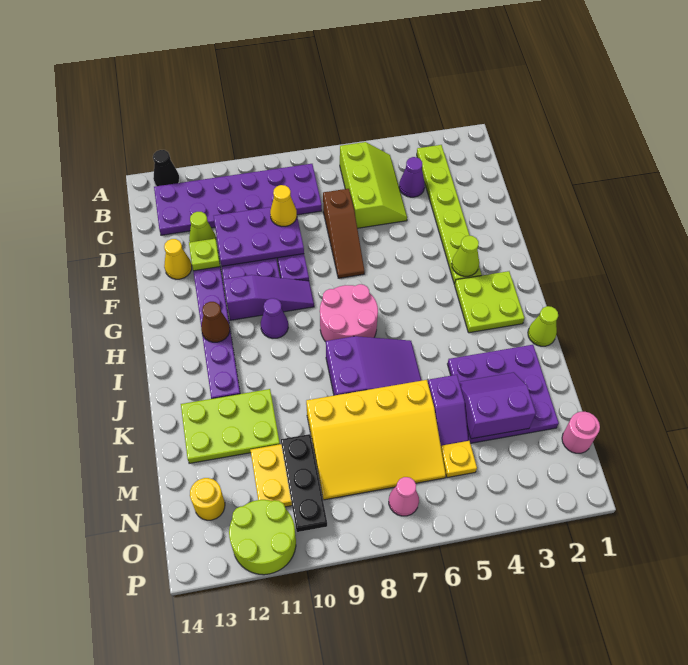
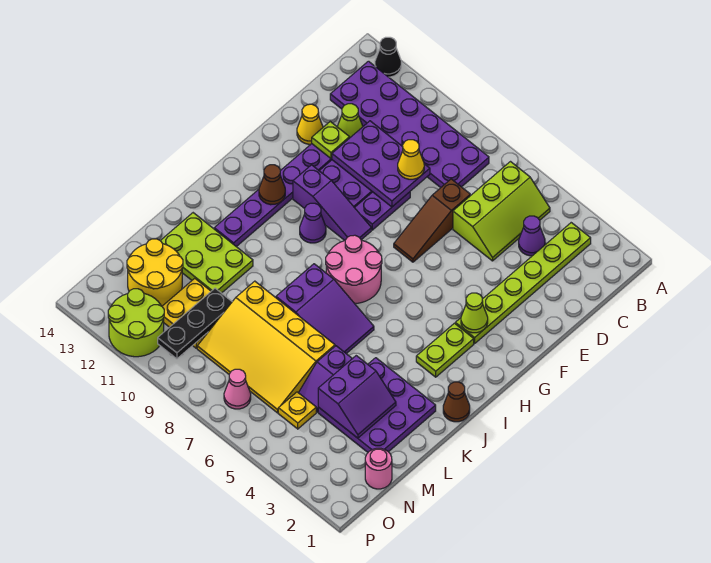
lime 2x2 plate [455,271,524,333] -> lime 1x2 plate [416,323,474,377]
lime 1x1 cone [528,306,558,346] -> brown 1x1 cone [443,382,470,422]
purple 2x2 slope [459,372,536,439] -> purple 2x2 slope turned to [318,356,396,438]
yellow 1x1 round brick [190,478,225,520] -> yellow 2x2 round brick [127,239,183,306]

